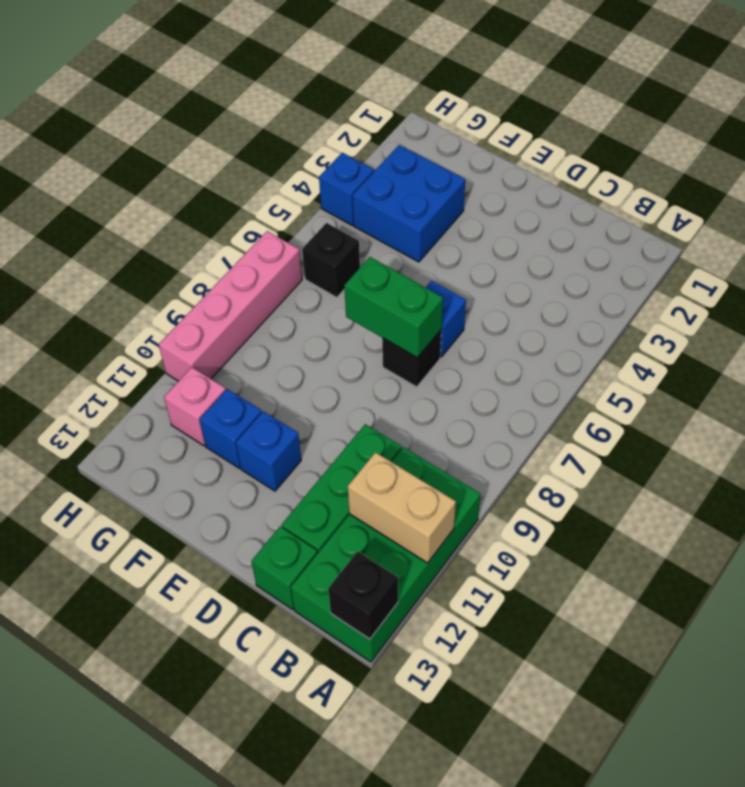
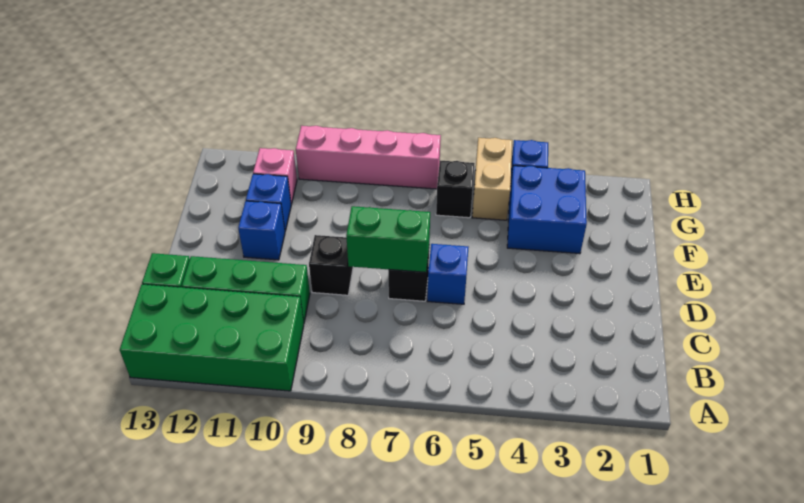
tan 1x2 brick [348,452,456,563] -> tan 1x2 brick moved to [472,138,512,220]
black 1x1 brick [328,551,398,639] -> black 1x1 brick moved to [309,235,353,295]
green 1x2 brick [344,257,443,358] -> green 1x2 brick turned to [346,206,430,272]

